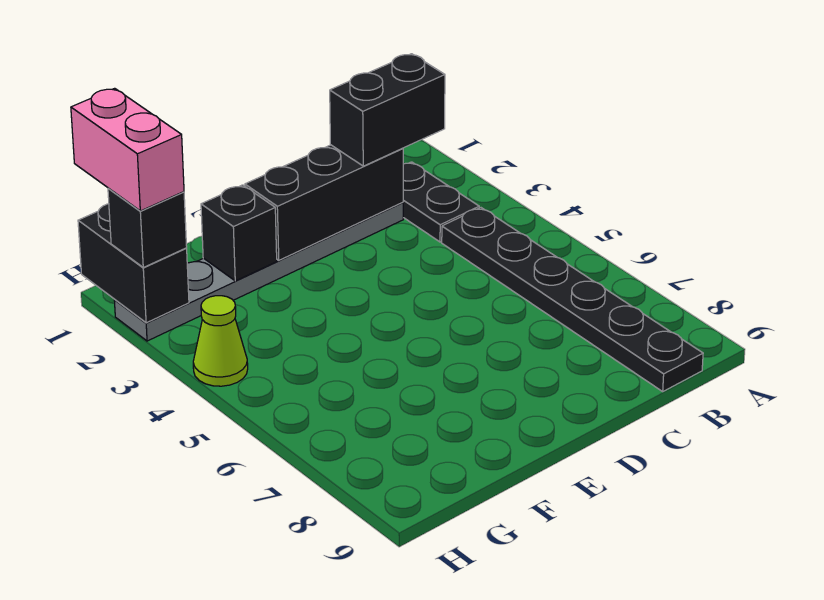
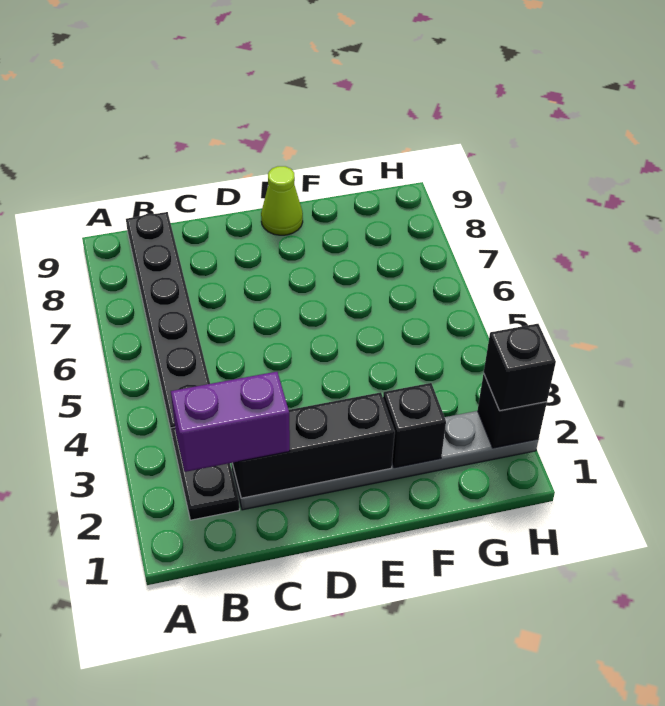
black 1x2 brick [330,54,445,166] -> purple 1x2 brick [171,372,290,472]
black 1x2 brick [78,204,189,323] -> black 1x1 brick [478,373,547,448]
pink 1x2 brick [71,88,184,211] -> none
lime 1x1 cone [193,296,248,386] -> lime 1x1 cone moved to [261,166,303,235]

